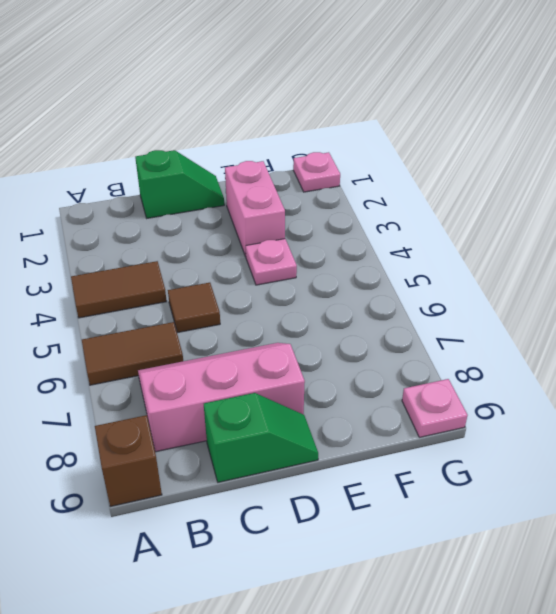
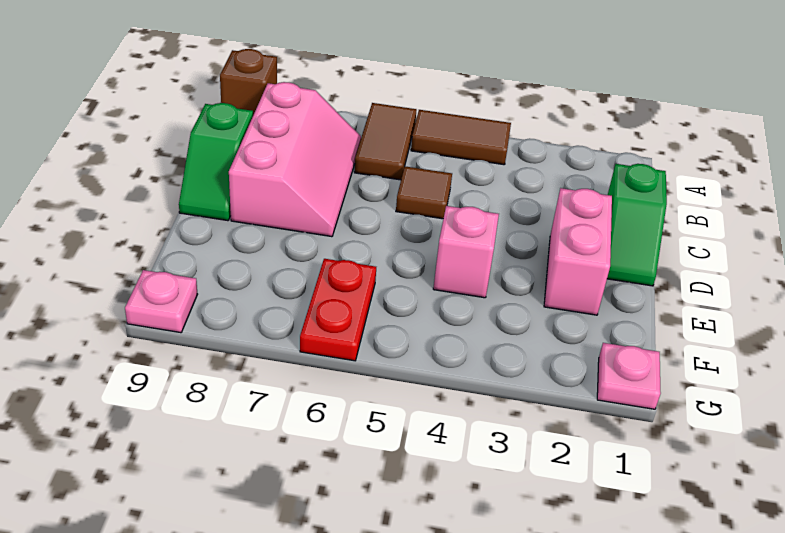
brown 1x2 tile [71,261,167,318] -> brown 1x2 tile turned to [411,110,511,165]
pink 1x2 brick [225,161,285,257] -> pink 1x2 brick turned to [544,188,612,315]
pink 1x1 plate [246,239,297,285] -> pink 1x1 brick [433,206,499,298]
none -> red 1x2 plate [300,259,376,361]

